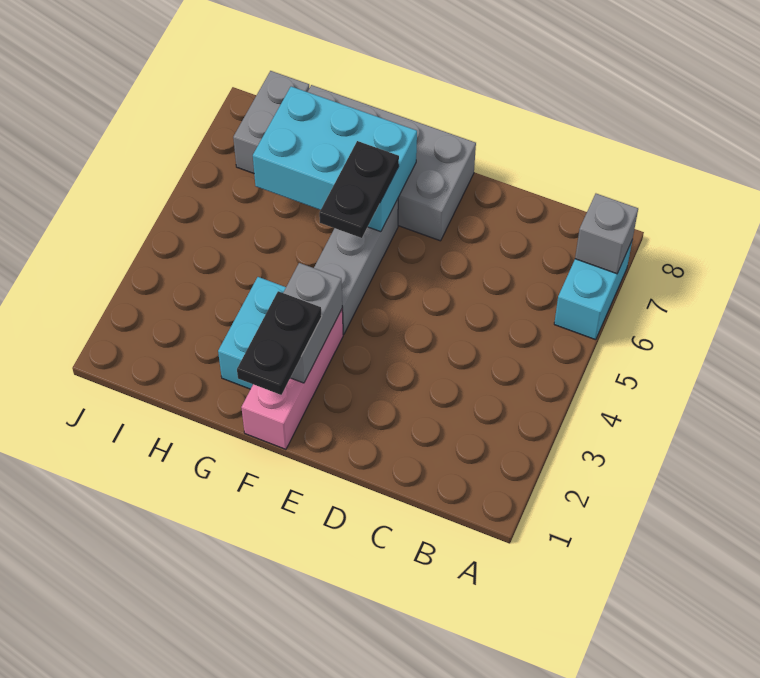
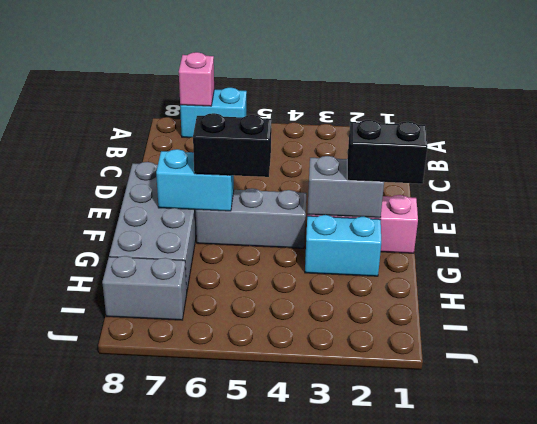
grey 1x1 brick [575,194,638,274] -> pink 1x1 brick [179,52,214,106]
black 1x2 plate [237,291,322,395] -> black 1x2 brick [347,120,427,184]
black 1x2 plate [319,141,399,238] -> black 1x2 brick [193,113,271,177]
cyan 2x3 brick [253,87,417,232] -> cyan 1x2 brick [156,149,234,211]

